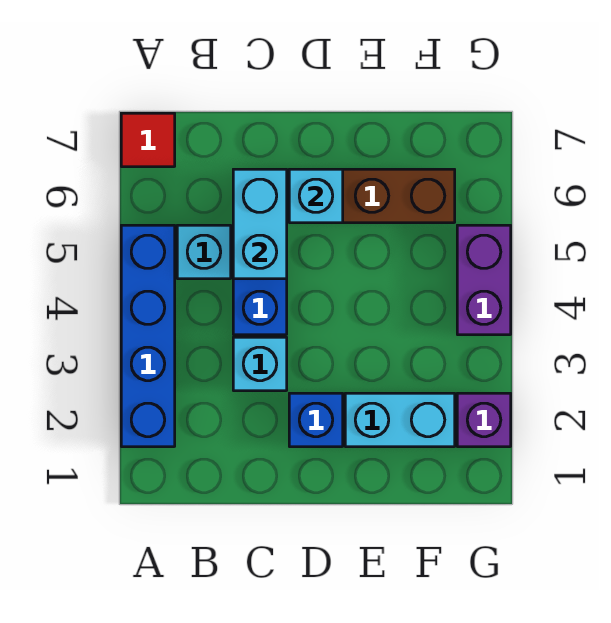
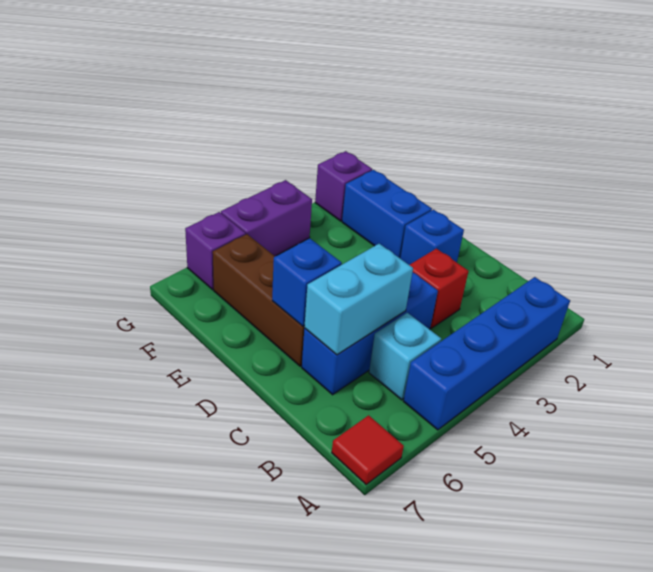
cyan 1x1 brick [233,337,287,391] -> red 1x1 brick [410,249,468,328]
cyan 1x1 brick [289,169,343,223] -> blue 1x1 brick [272,238,342,326]
cyan 1x2 brick [345,393,455,447] -> blue 1x2 brick [342,170,432,258]
none -> purple 1x1 brick [185,212,246,290]

